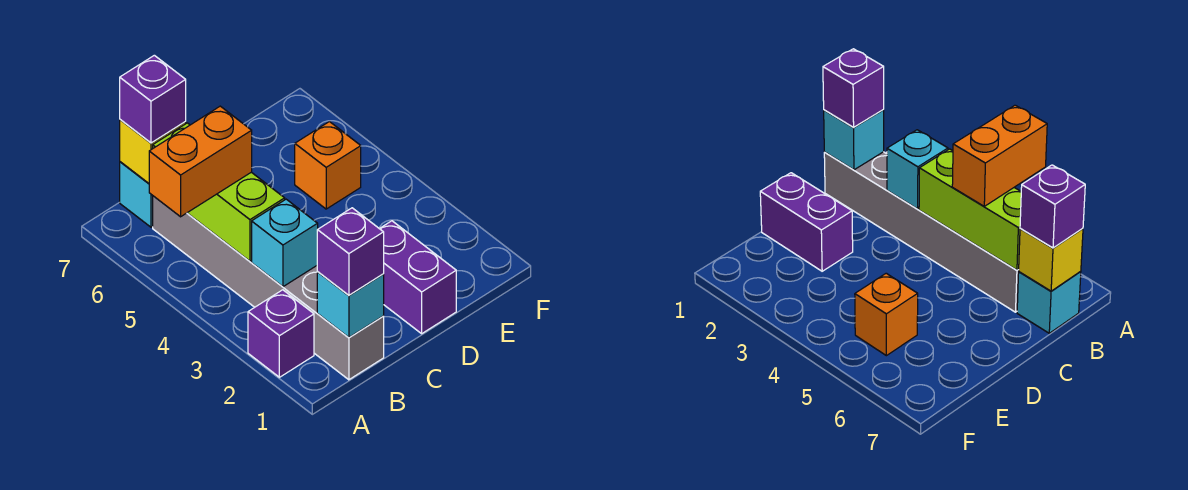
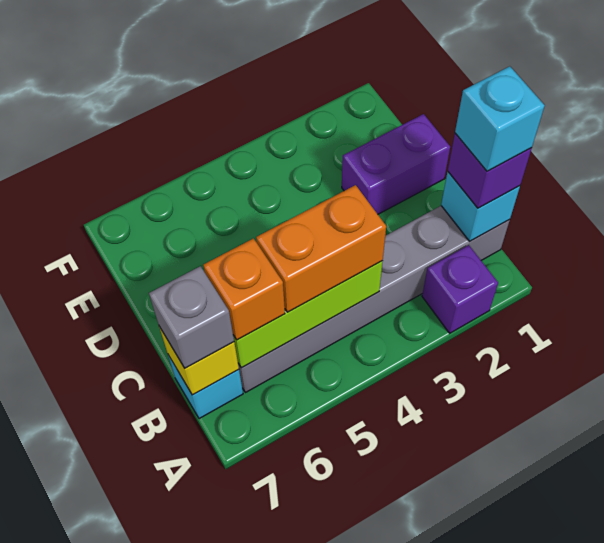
orange 1x2 brick [149,106,252,217] -> orange 1x2 brick turned to [256,185,386,312]
cyan 1x1 brick [252,199,318,287] -> cyan 1x1 brick moved to [455,66,545,171]
purple 1x1 brick [120,55,186,143] -> grey 1x1 brick [149,266,234,368]
orange 1x1 brick [295,122,361,209] -> orange 1x1 brick moved to [203,238,285,340]

